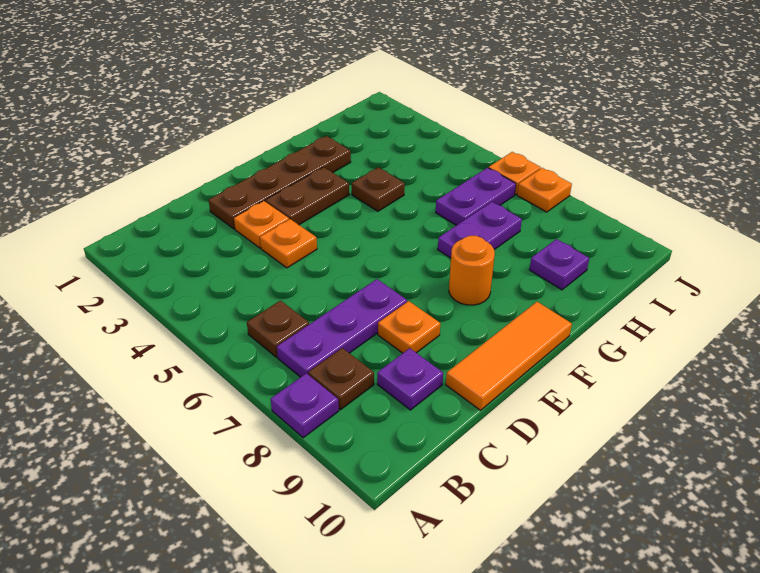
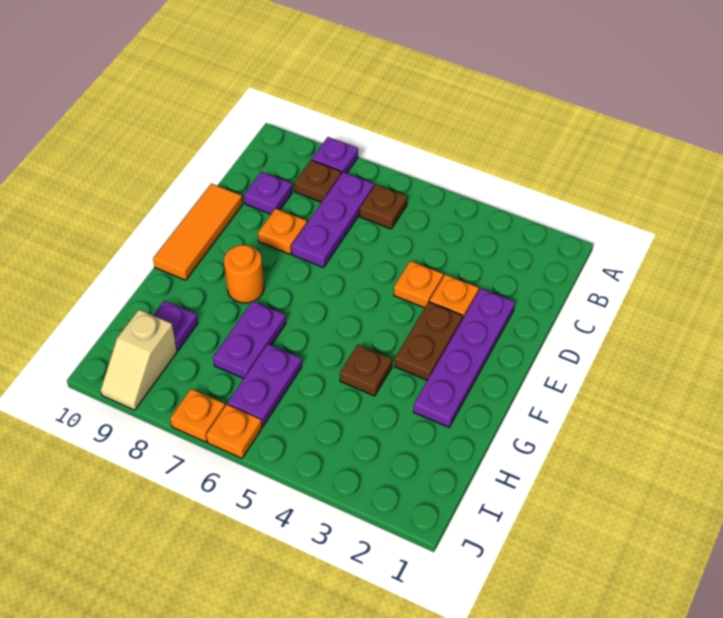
brown 1x4 plate [209,136,351,229] -> purple 1x4 plate [414,288,515,427]
none -> tan 1x2 slope [101,310,177,410]

